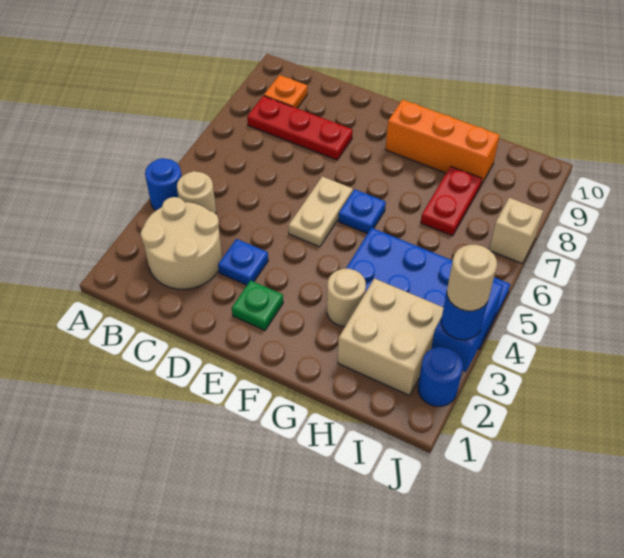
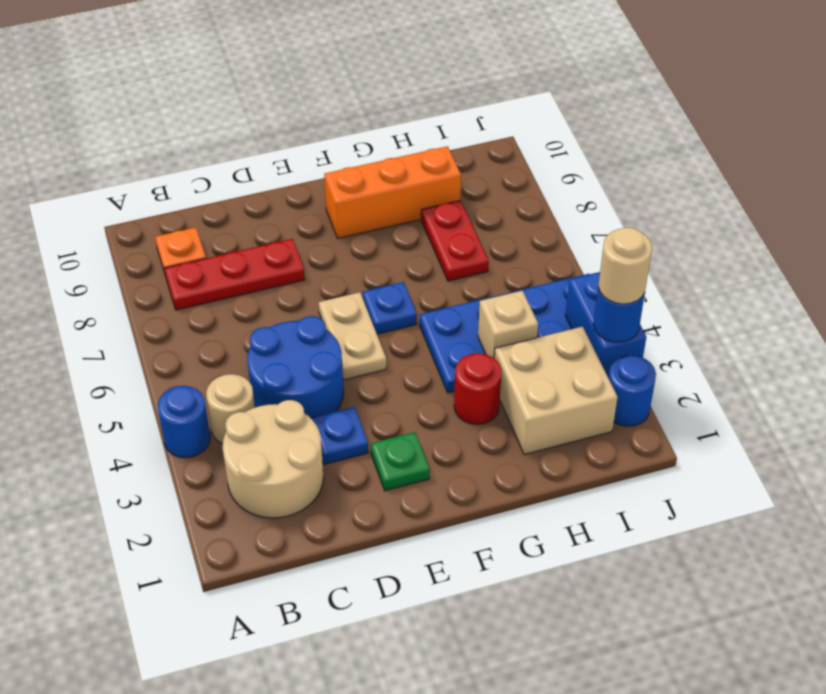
none -> blue 2x2 round brick [247,316,344,418]
tan 1x1 round brick [327,269,366,326] -> red 1x1 round brick [454,353,502,424]
tan 1x1 brick [489,198,543,264] -> tan 1x1 brick moved to [478,291,538,358]

